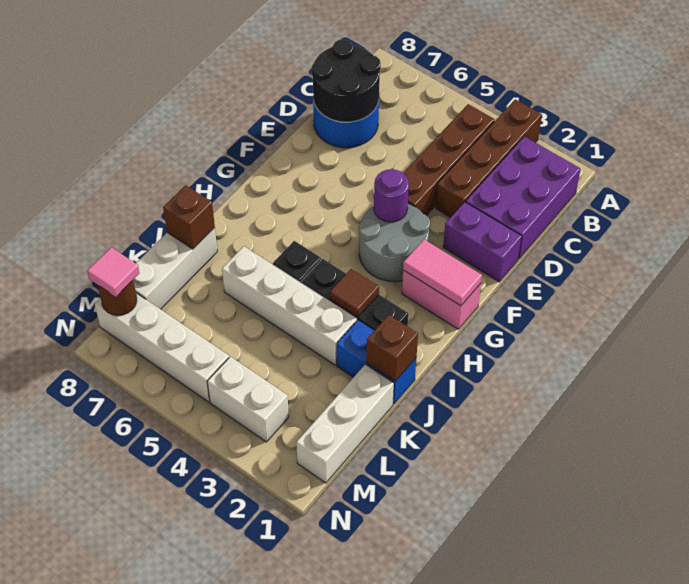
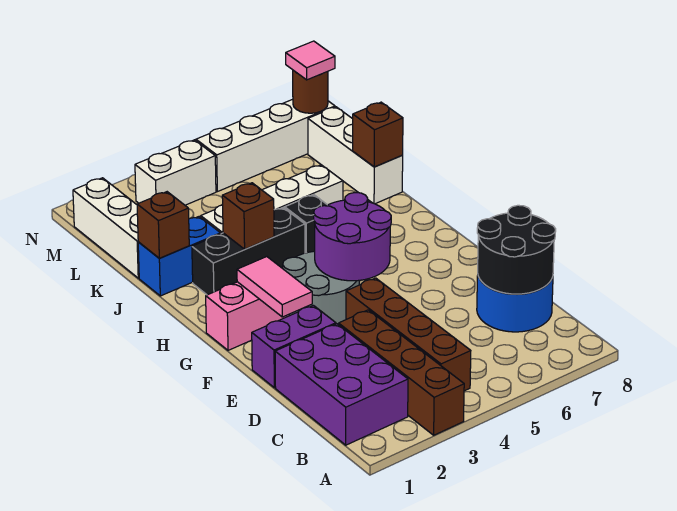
purple 1x1 round brick [374,169,409,222] -> purple 2x2 round brick [314,193,391,281]
pink 1x2 tile [403,240,482,306] -> pink 1x2 tile turned to [237,257,312,317]
brown 1x1 tile [330,269,379,317] -> brown 1x1 brick [222,183,274,249]

